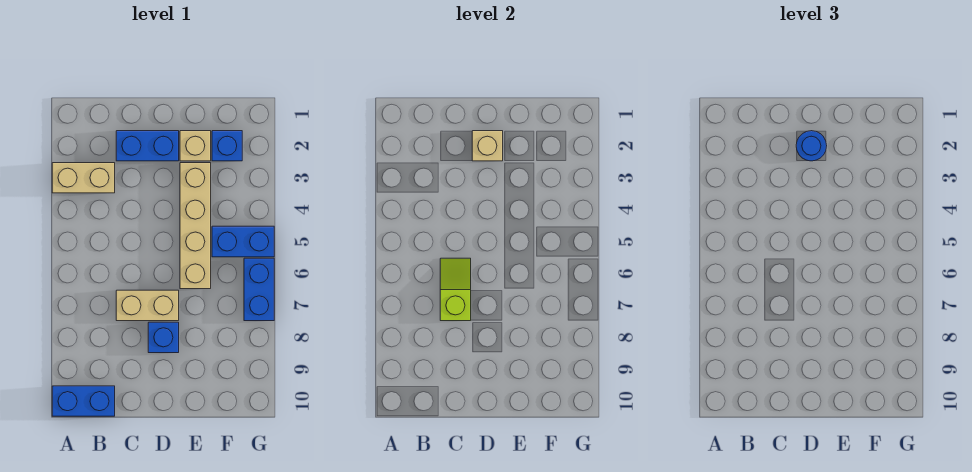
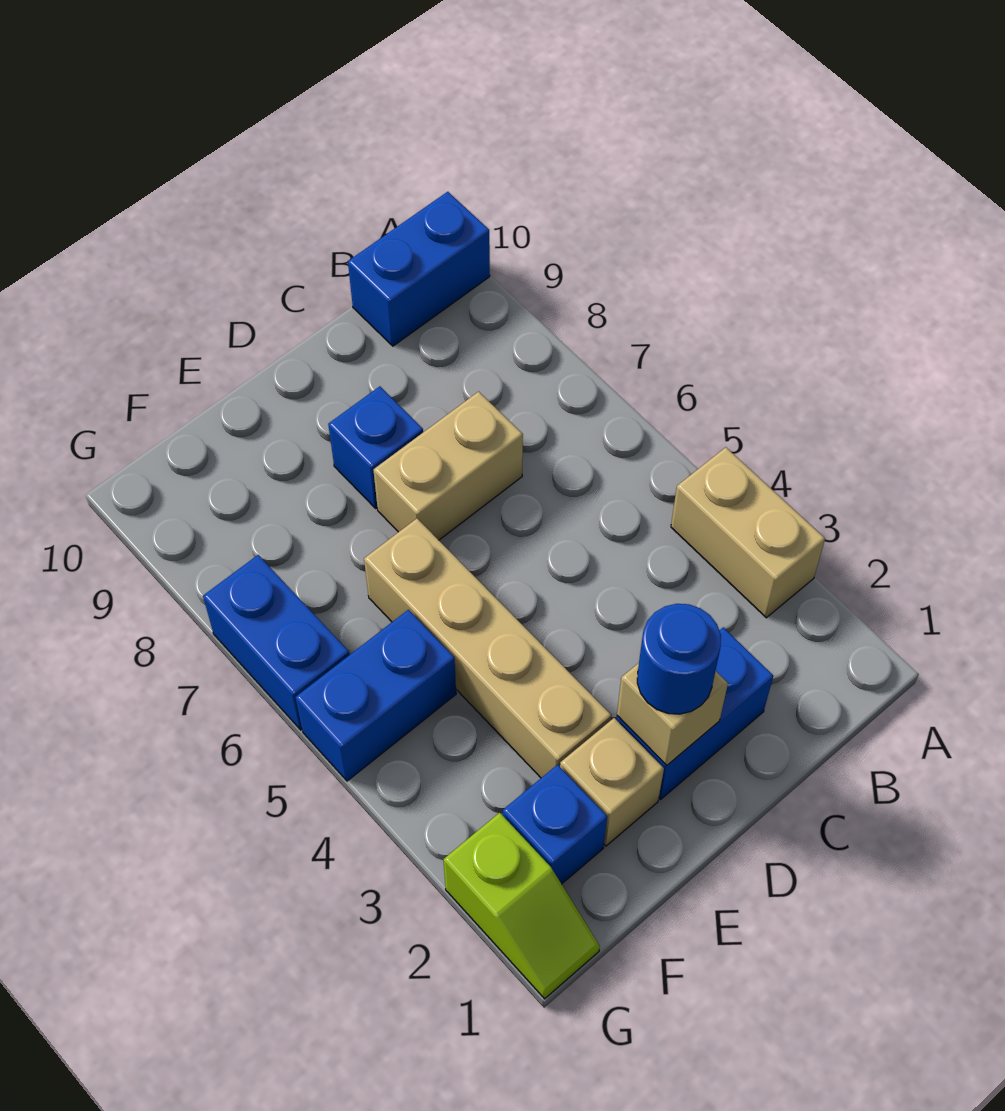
tan 1x2 brick [52,163,115,193] -> tan 1x2 brick turned to [671,447,825,618]
lime 1x2 slope [440,258,471,321] -> lime 1x2 slope moved to [443,813,600,999]

